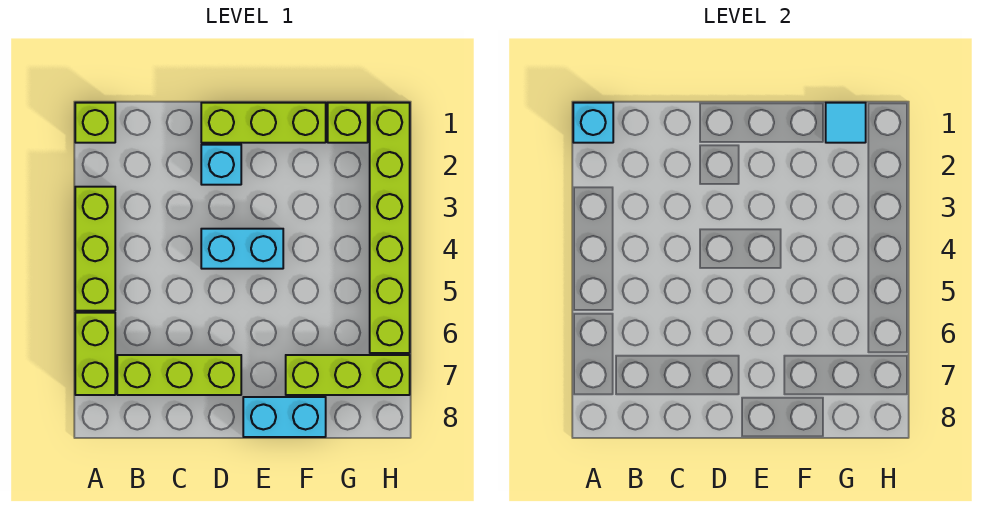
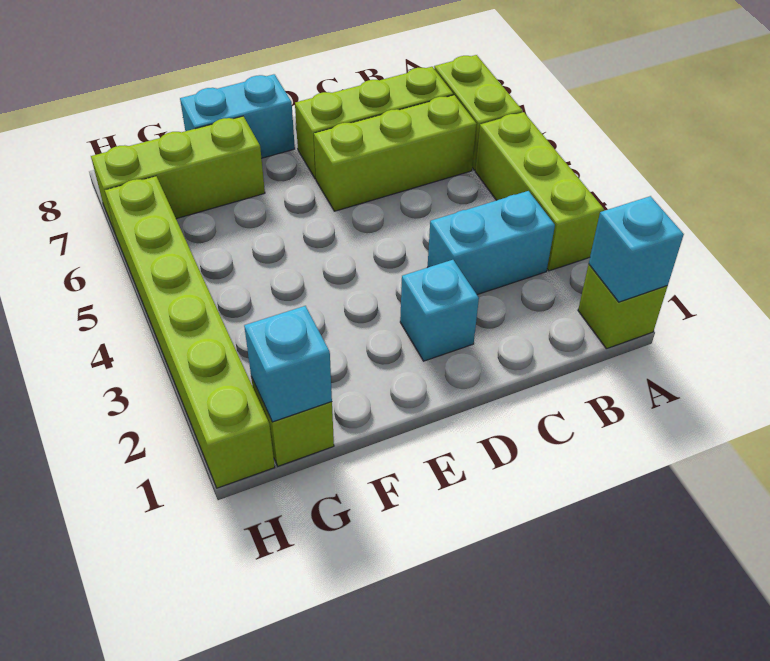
lime 1x3 brick [201,103,326,143] -> lime 1x3 brick moved to [314,95,476,211]
cyan 1x2 brick [201,229,283,269] -> cyan 1x2 brick moved to [427,191,555,295]
cyan 1x1 tile [826,103,866,143] -> cyan 1x1 brick [244,306,332,422]

